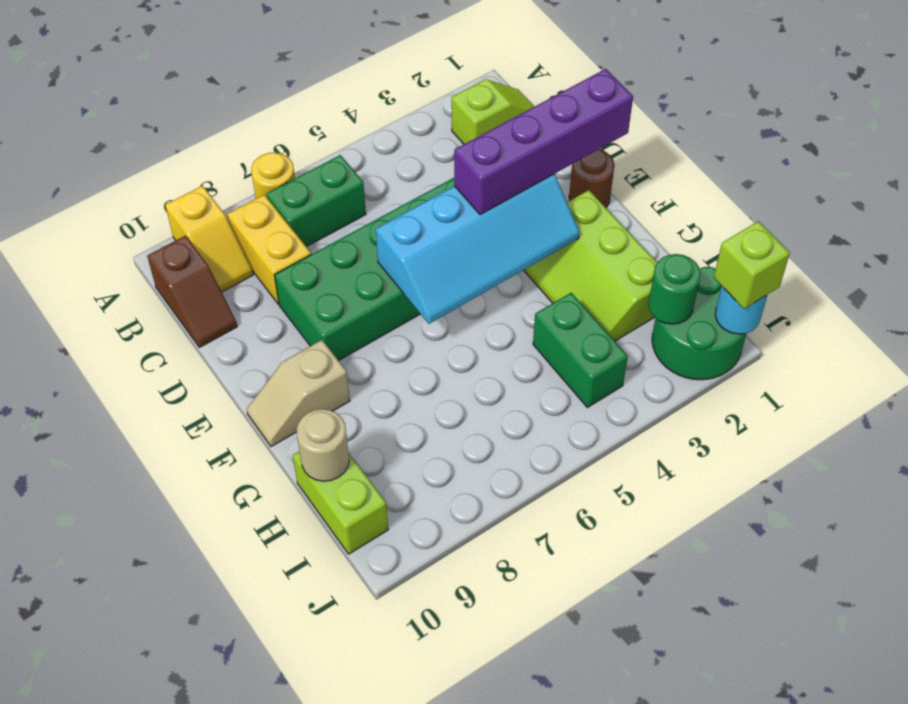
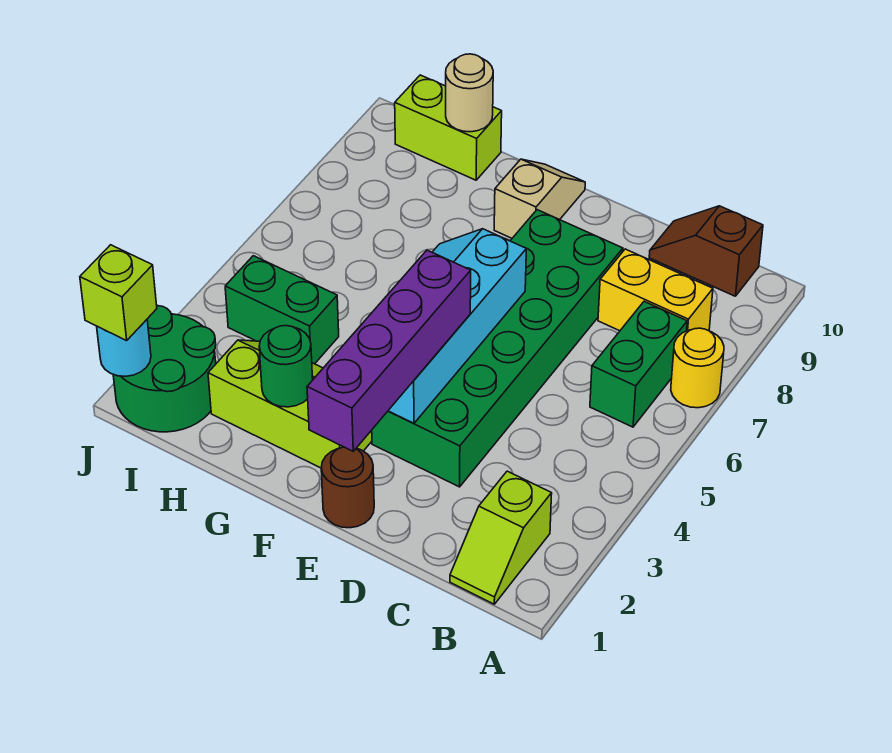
yellow 1x2 slope [165,186,253,292] -> none
green 1x1 round brick [648,254,701,324] -> green 1x1 round brick moved to [259,326,313,407]

